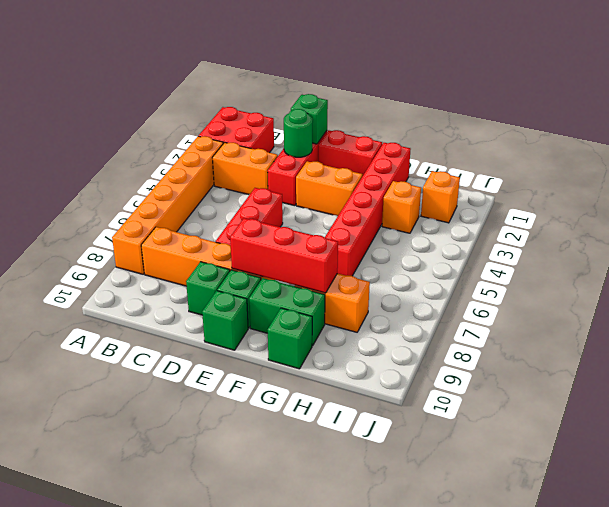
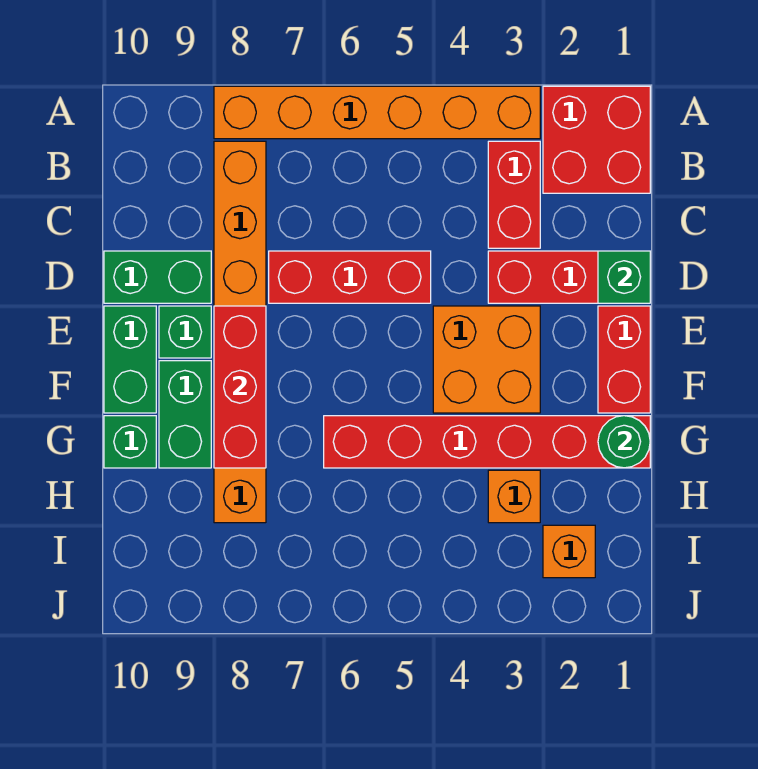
orange 1x2 brick [212,143,278,195] -> red 1x2 brick [488,141,540,248]
green 1x1 round brick [284,109,313,157] -> green 1x1 round brick moved to [598,416,650,468]
green 1x1 brick [186,262,230,315] -> green 1x2 brick [104,251,211,303]
orange 1x2 brick [296,161,363,216] -> orange 2x2 brick [433,306,540,413]
green 1x1 brick [202,291,248,350] -> green 1x2 brick [104,306,156,413]

